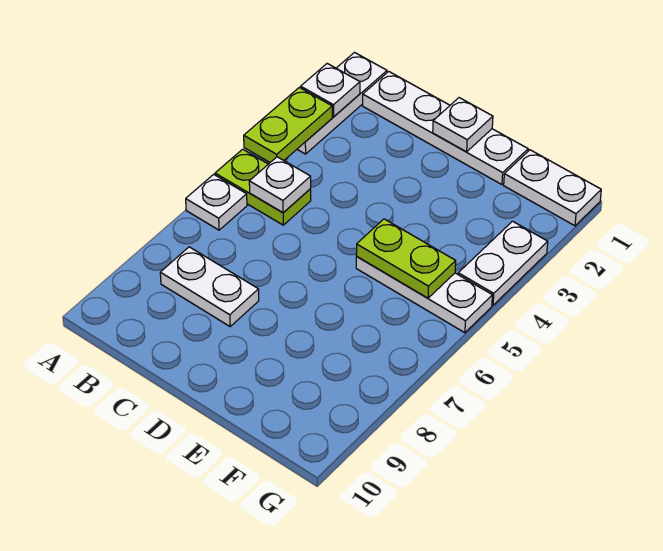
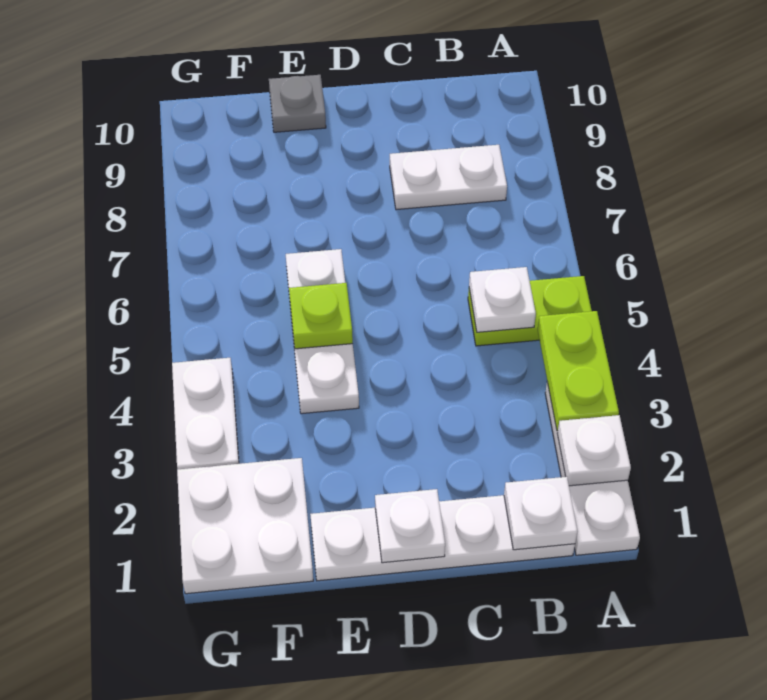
white 1x1 plate [186,174,247,230] -> white 1x1 plate moved to [504,477,578,550]
white 1x3 plate [356,257,492,333] -> white 1x3 plate turned to [286,249,359,414]
lime 1x2 plate [356,219,456,298] -> lime 1x1 plate [289,283,353,349]
none -> grey 1x1 plate [269,75,326,132]
white 1x2 plate [504,150,601,226] -> white 2x2 plate [177,458,313,594]

